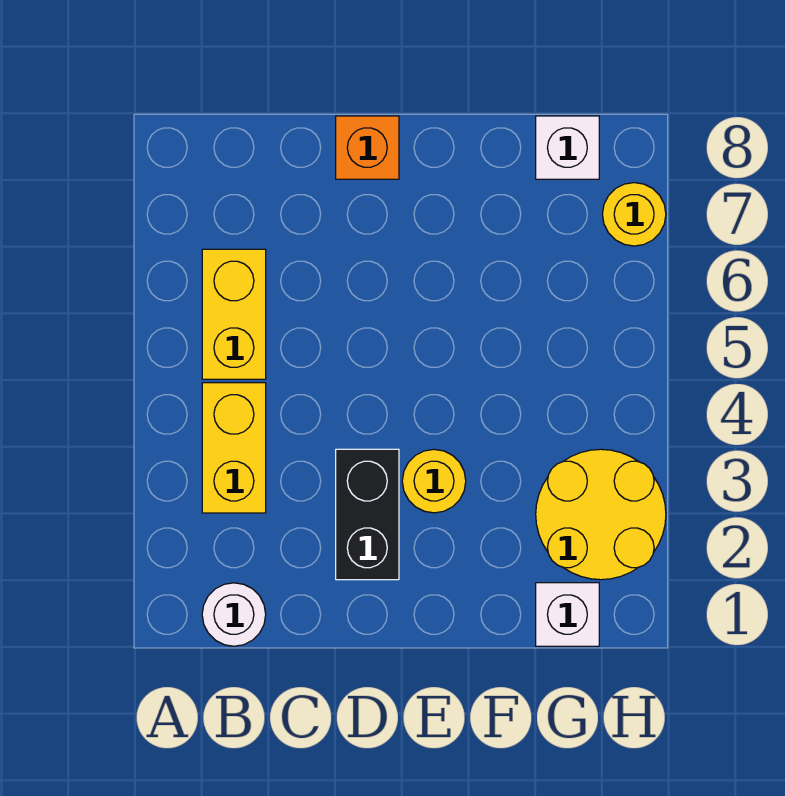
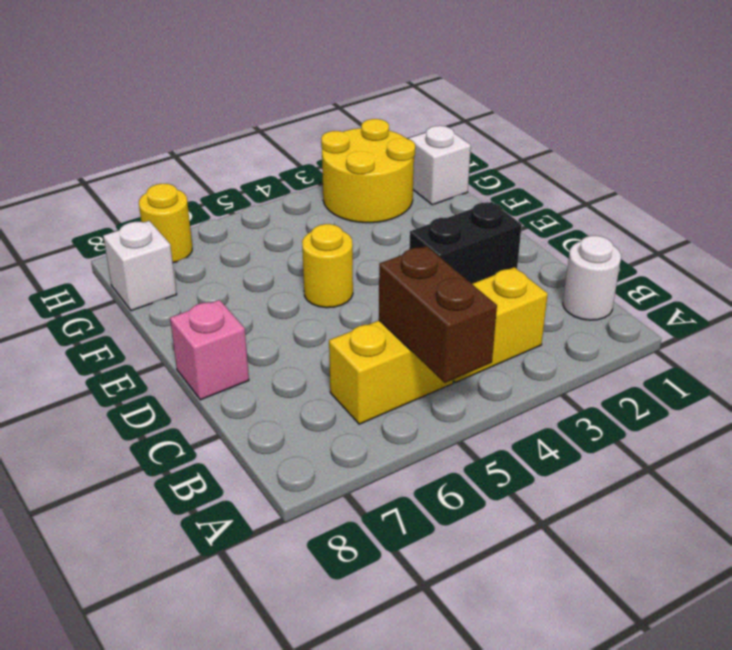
none -> brown 1x2 brick [379,246,497,383]
orange 1x1 brick [336,116,399,179] -> pink 1x1 brick [170,300,249,400]
yellow 1x1 round brick [402,449,466,513] -> yellow 1x1 round brick moved to [302,224,353,308]

